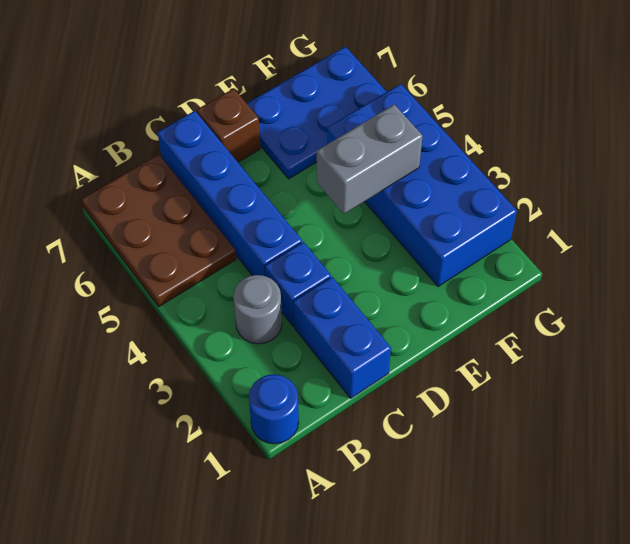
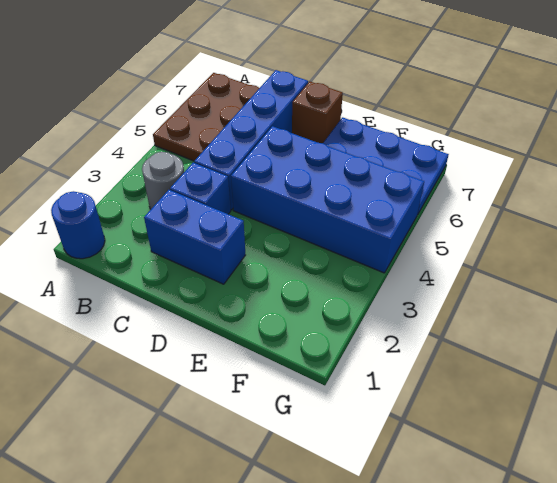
blue 1x2 brick [294,277,391,398] -> blue 1x2 brick turned to [144,190,245,284]
grey 1x2 brick [317,104,423,214] -> none
blue 2x4 brick [327,84,517,287] -> blue 2x4 brick turned to [231,126,424,273]

